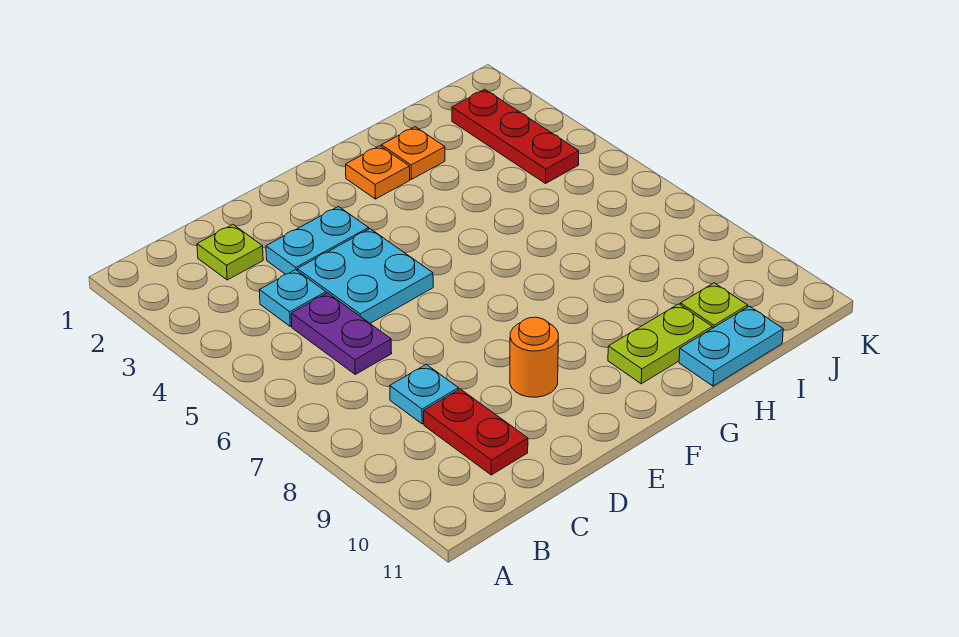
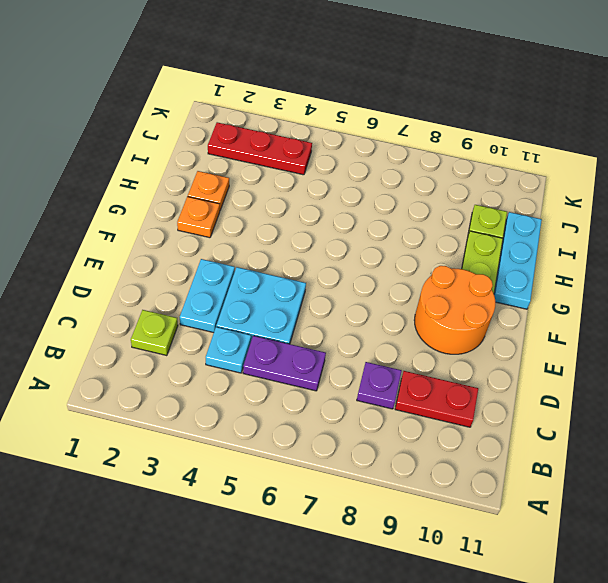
cyan 1x1 plate [390,364,459,424] -> purple 1x1 plate [357,362,402,409]
orange 1x1 round brick [510,317,558,397] -> orange 2x2 round brick [414,266,496,354]
cyan 1x2 plate [679,306,783,386] -> cyan 1x3 plate [494,212,542,309]

